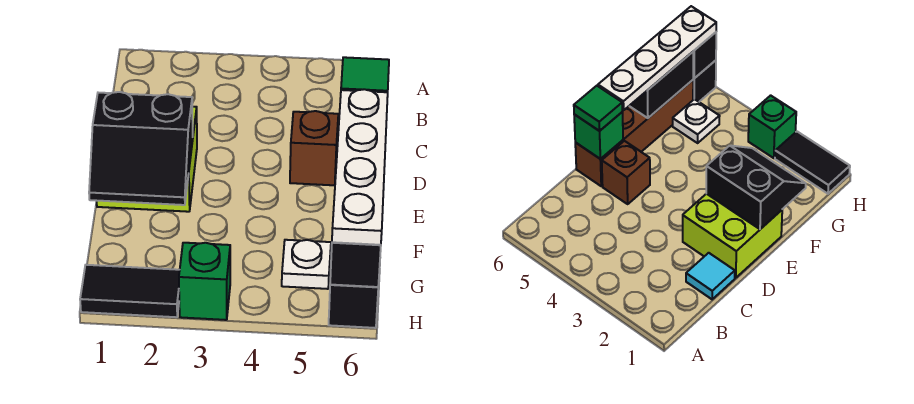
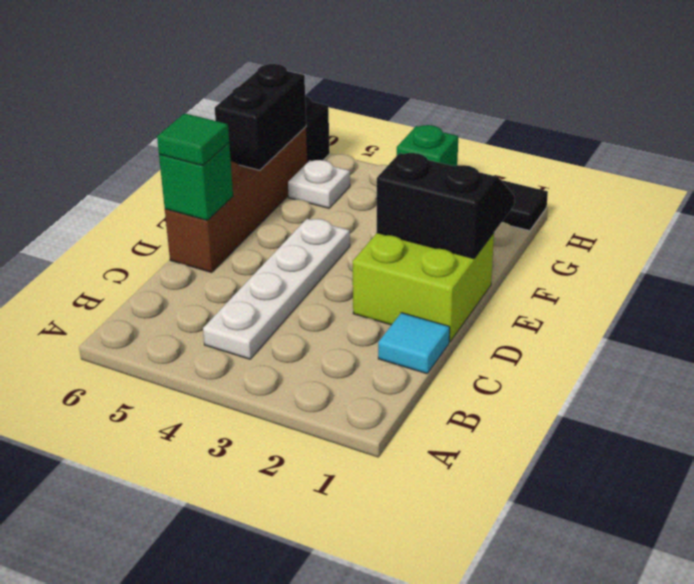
brown 1x1 brick [290,111,338,185] -> none
white 1x4 plate [332,89,388,245] -> white 1x4 plate moved to [203,219,350,359]
black 1x1 brick [330,242,381,287] -> none

